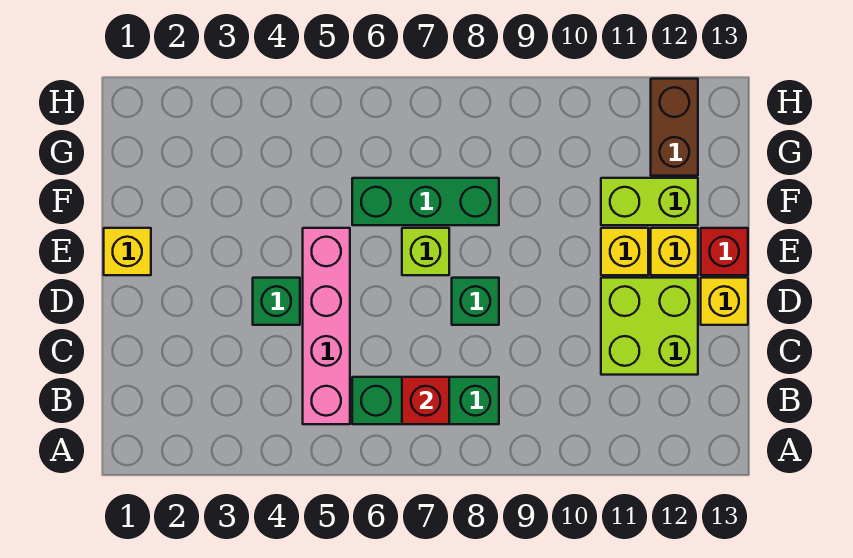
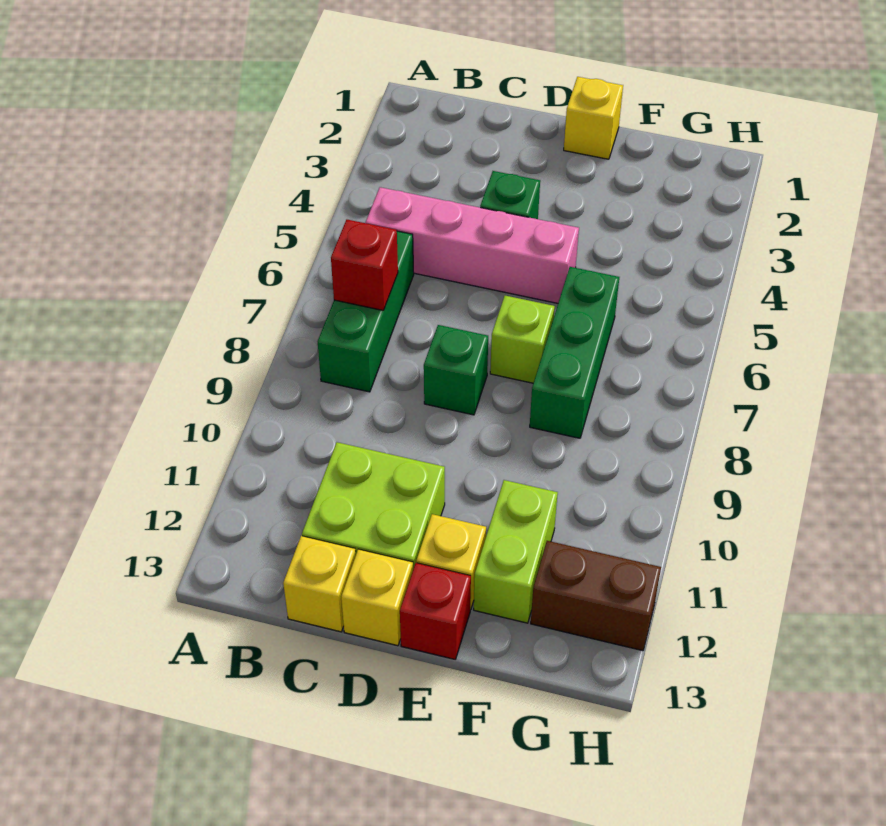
yellow 1x1 brick [601,228,648,275] -> yellow 1x1 brick moved to [283,536,356,632]

